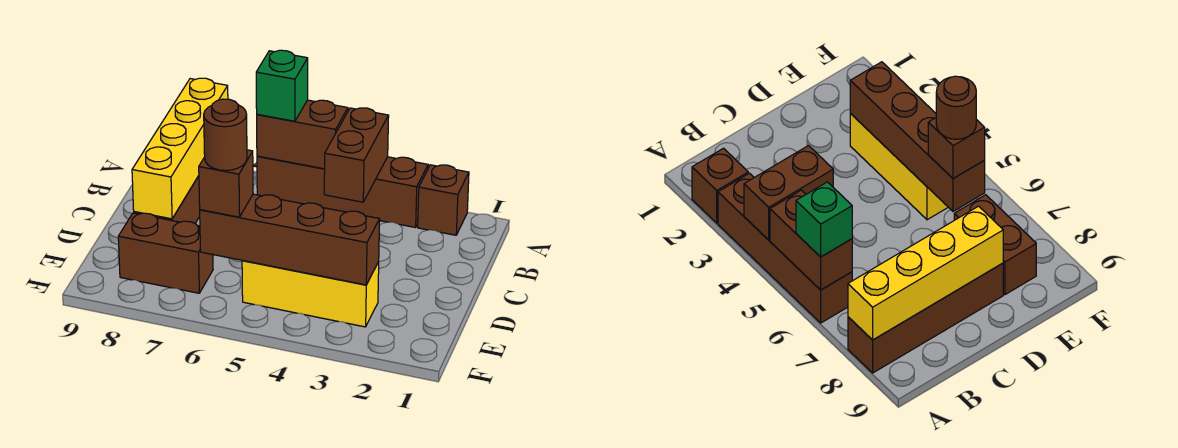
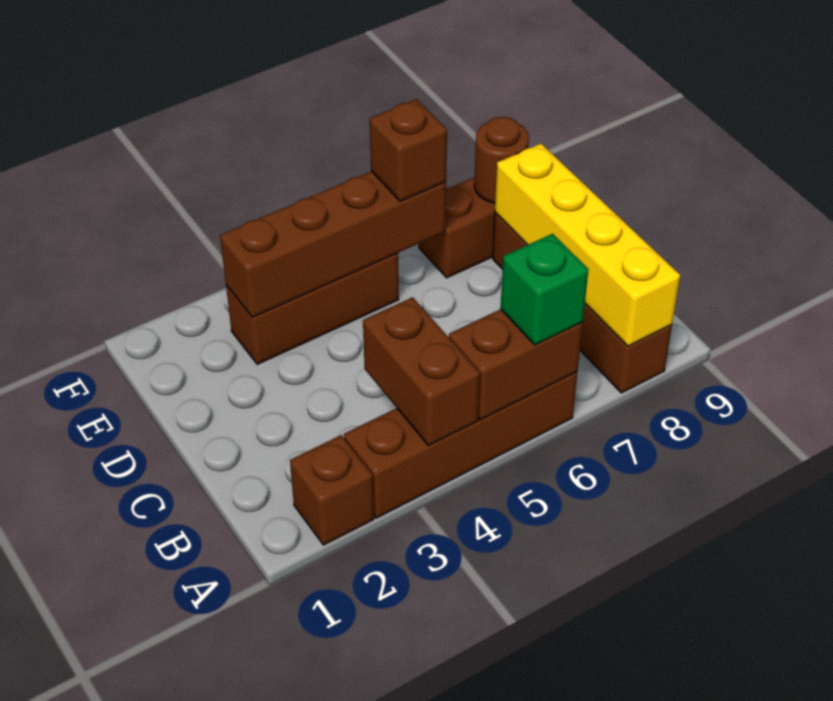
yellow 1x3 brick [242,260,379,327] -> brown 1x3 brick [226,253,399,364]
brown 1x1 round brick [204,99,247,171] -> brown 1x1 round brick moved to [474,117,529,203]

